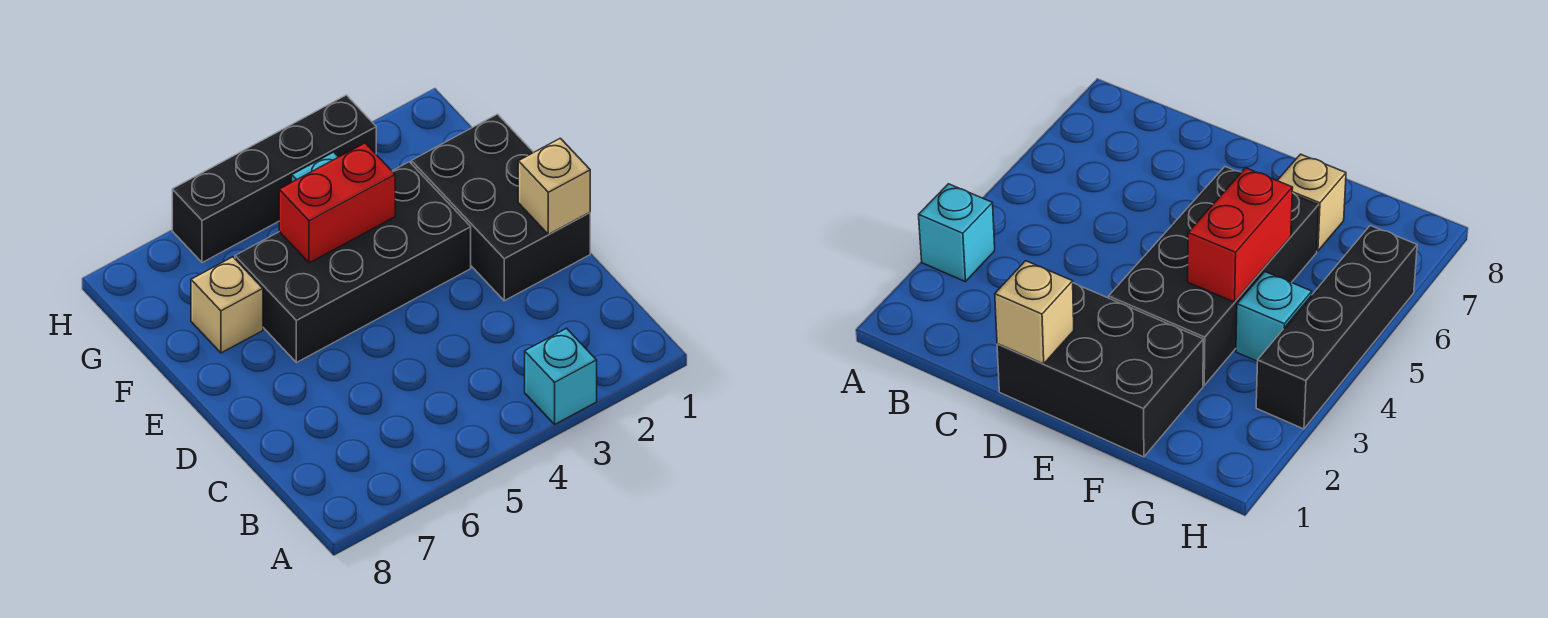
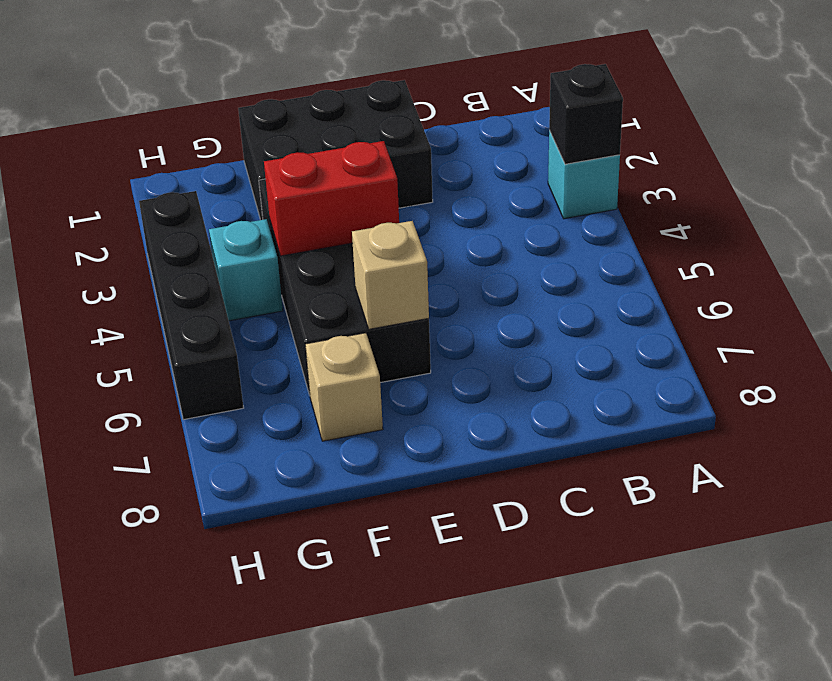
none -> black 1x1 brick [549,64,623,164]
tan 1x1 brick [518,138,590,234] -> tan 1x1 brick moved to [352,221,429,329]
red 1x2 brick [279,143,395,263] -> red 1x2 brick turned to [264,141,399,256]

